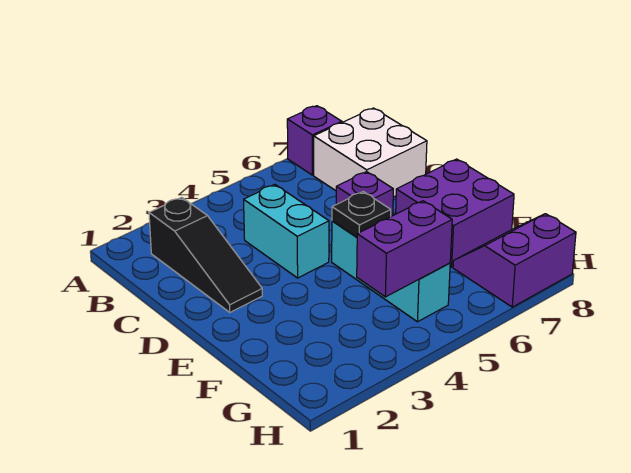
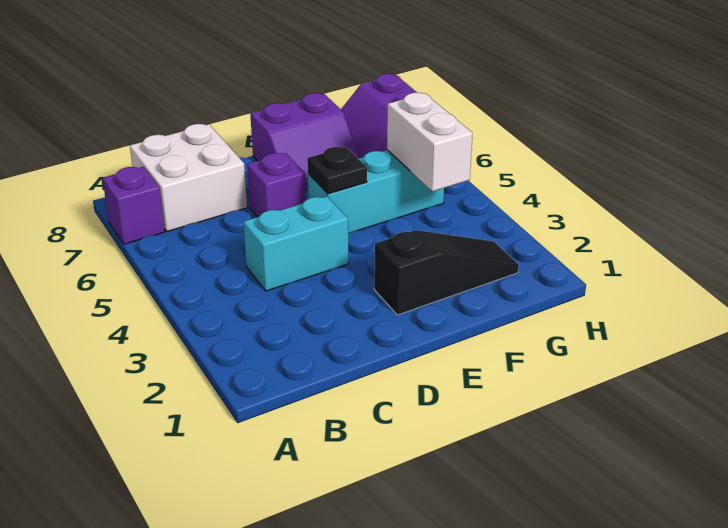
black 1x3 slope [149,197,262,312] -> black 1x3 slope moved to [374,230,519,315]
purple 2x2 brick [396,159,514,267] -> purple 2x2 slope [250,93,360,191]
purple 1x2 brick [357,201,452,297] -> white 1x2 brick [387,93,473,192]

